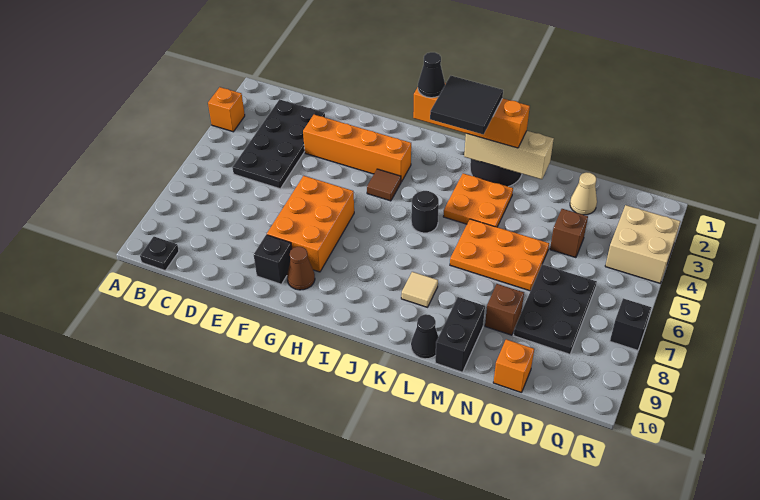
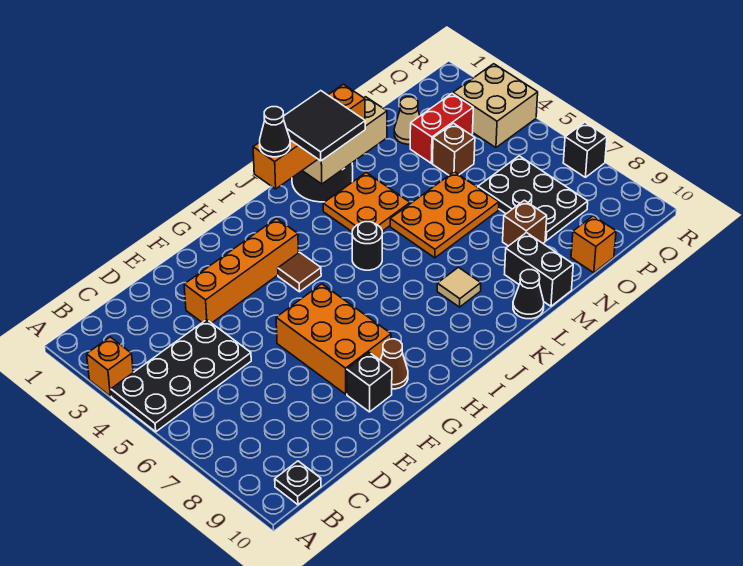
black 2x4 plate [232,99,325,189] -> black 2x4 plate turned to [111,320,251,432]
none -> red 1x2 brick [410,94,473,163]

